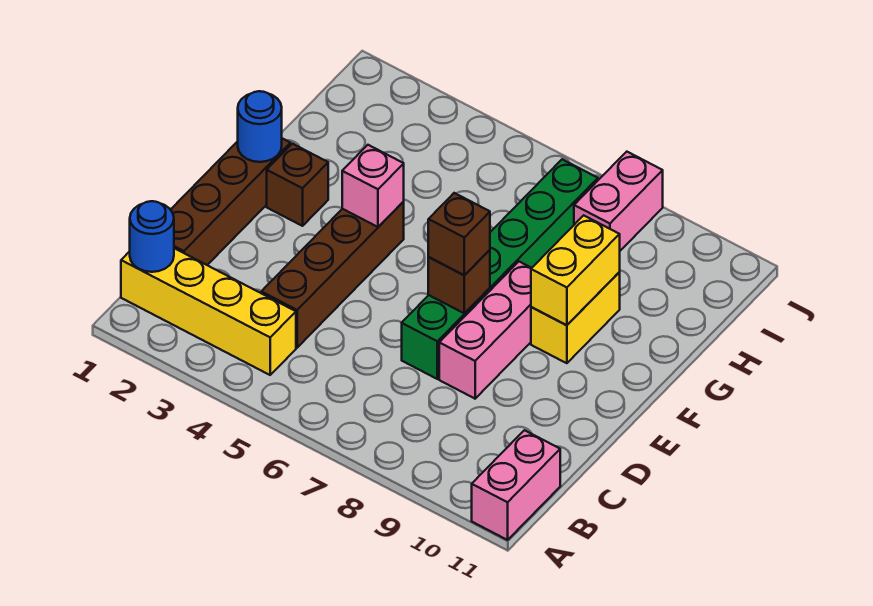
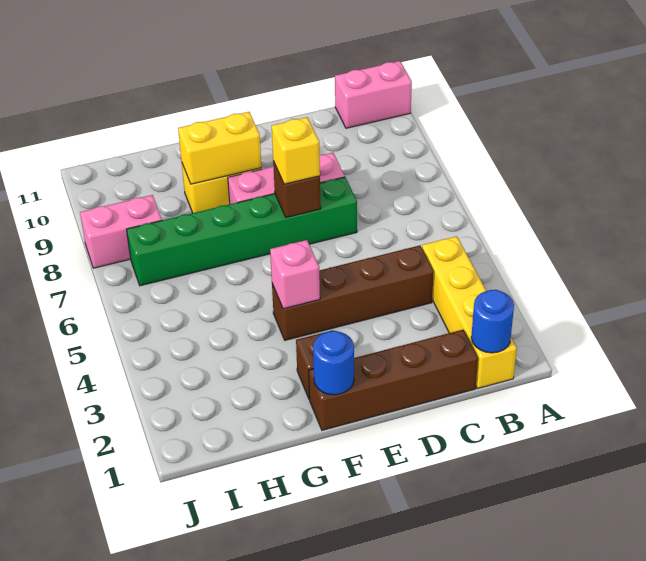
brown 1x1 brick [428,193,490,275] -> yellow 1x1 brick [272,117,320,184]

